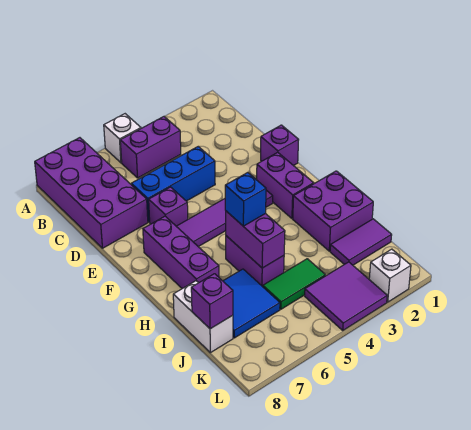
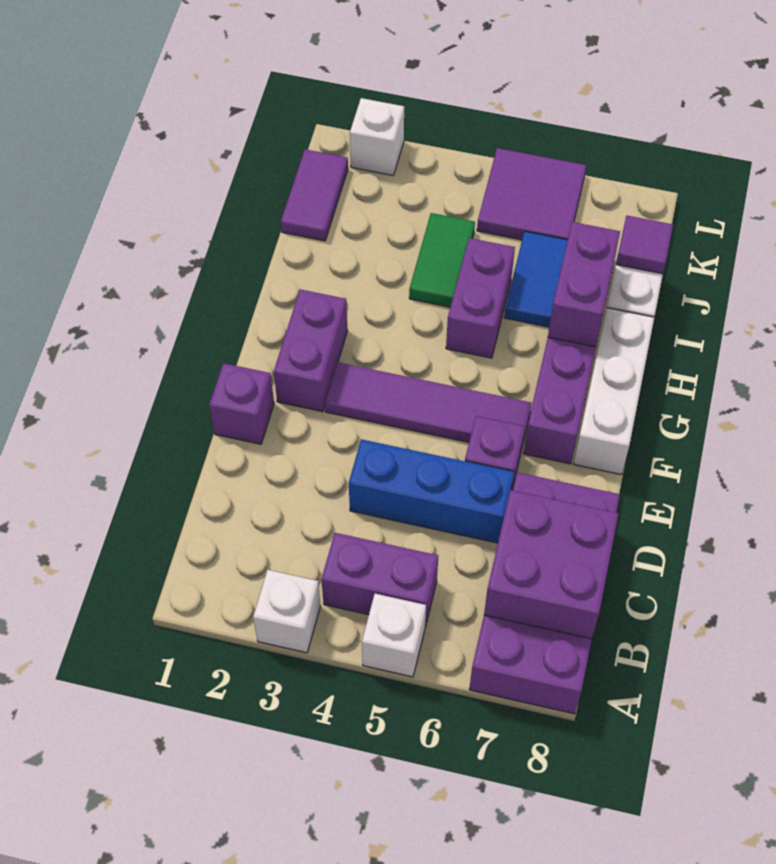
none -> white 1x1 brick [253,570,320,653]
none -> white 1x3 brick [574,308,654,474]
purple 2x2 brick [293,171,373,251] -> purple 2x2 brick moved to [484,490,619,639]
purple 1x2 brick [226,211,285,268] -> purple 1x2 brick moved to [548,222,620,347]
blue 1x1 brick [225,173,266,226] -> none
purple 1x2 tile [330,219,392,265] -> purple 1x2 tile turned to [281,149,348,241]
green 1x2 tile [263,259,325,309] -> green 1x2 tile turned to [409,213,475,307]
purple 1x1 brick [191,274,233,329] -> purple 1x1 tile [616,216,673,274]
purple 2x2 tile [305,262,387,330] -> purple 2x2 tile moved to [477,148,586,240]

